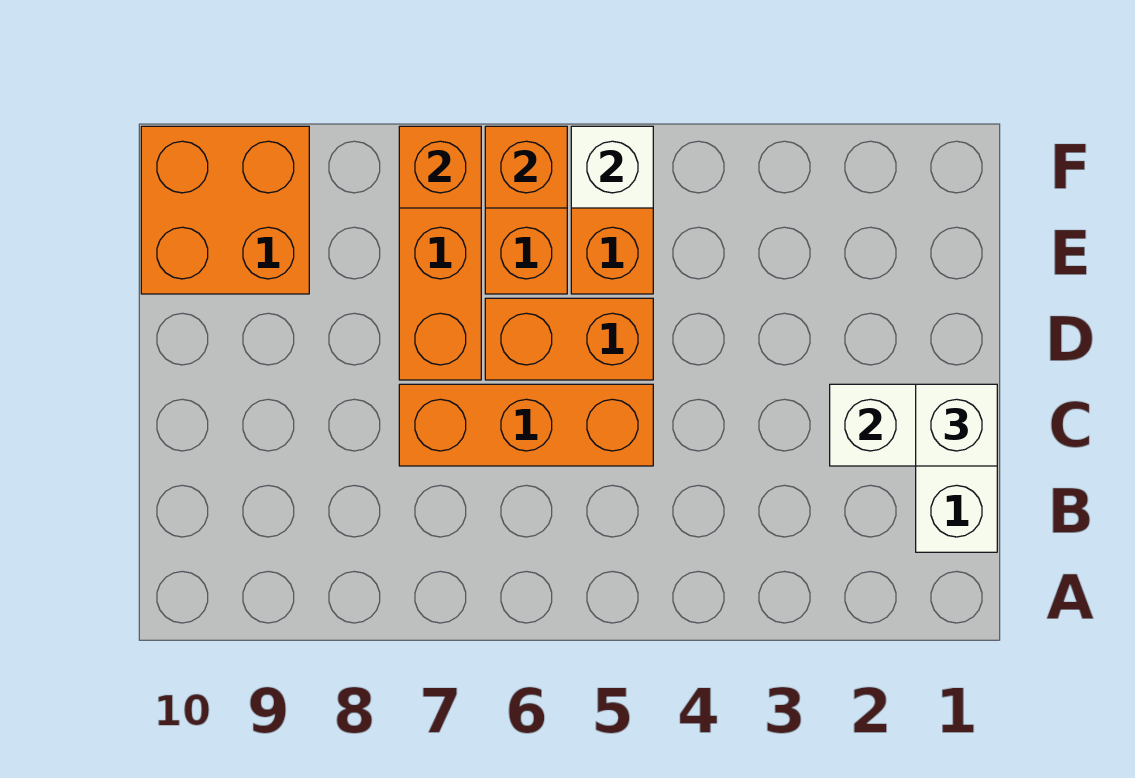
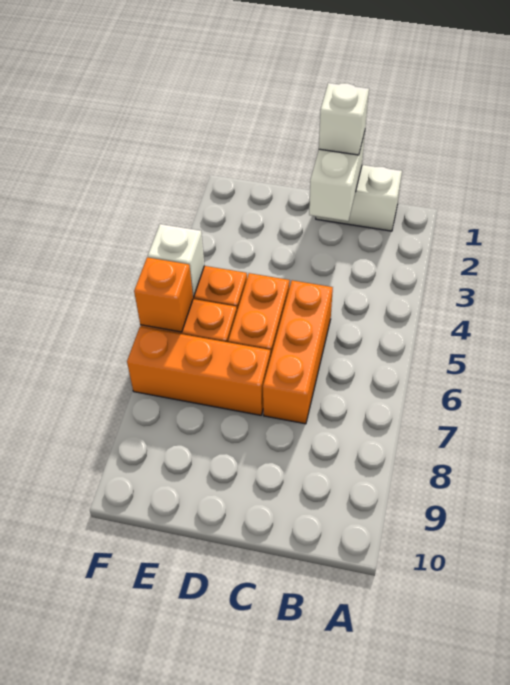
orange 2x2 brick [141,126,309,294] -> none
orange 1x1 brick [399,126,481,208] -> none

